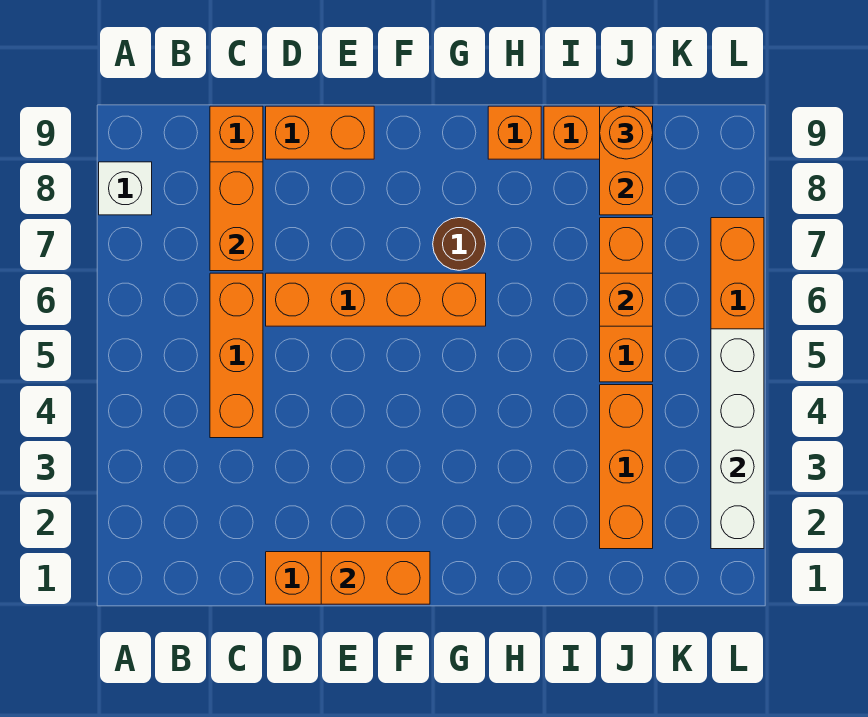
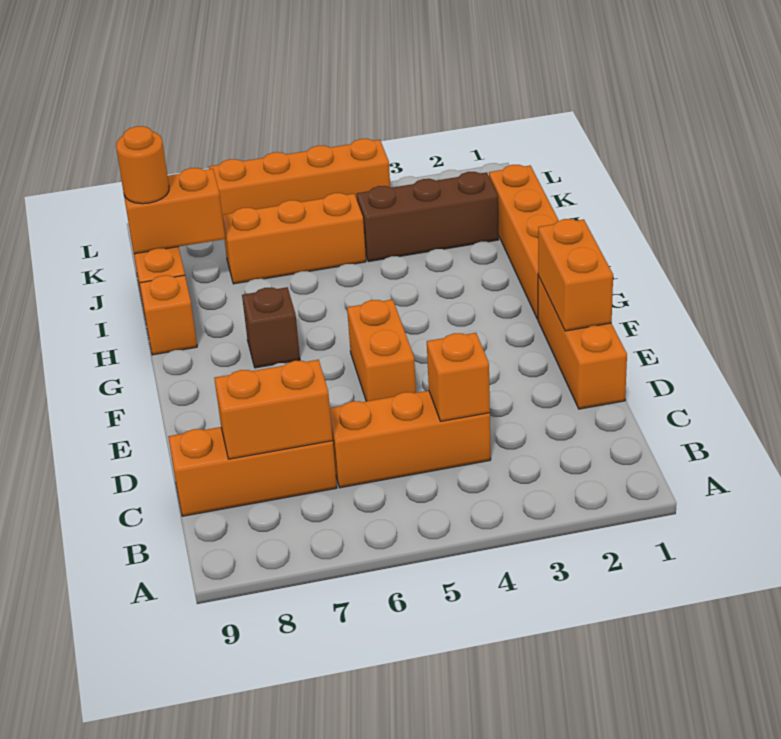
white 1x1 brick [99,162,152,215] -> none
orange 1x4 brick [266,273,486,326] -> orange 1x4 brick moved to [489,165,559,319]
orange 1x2 brick [266,106,374,159] -> orange 1x2 brick moved to [347,300,416,401]
brown 1x1 round brick [433,218,486,270] -> brown 1x1 brick [242,287,300,368]
orange 1x3 brick [600,385,653,549] -> brown 1x3 brick [357,172,499,262]
orange 1x1 brick [600,273,653,326] -> orange 1x1 brick moved to [427,333,490,421]
white 1x4 brick [711,329,764,549] -> none

